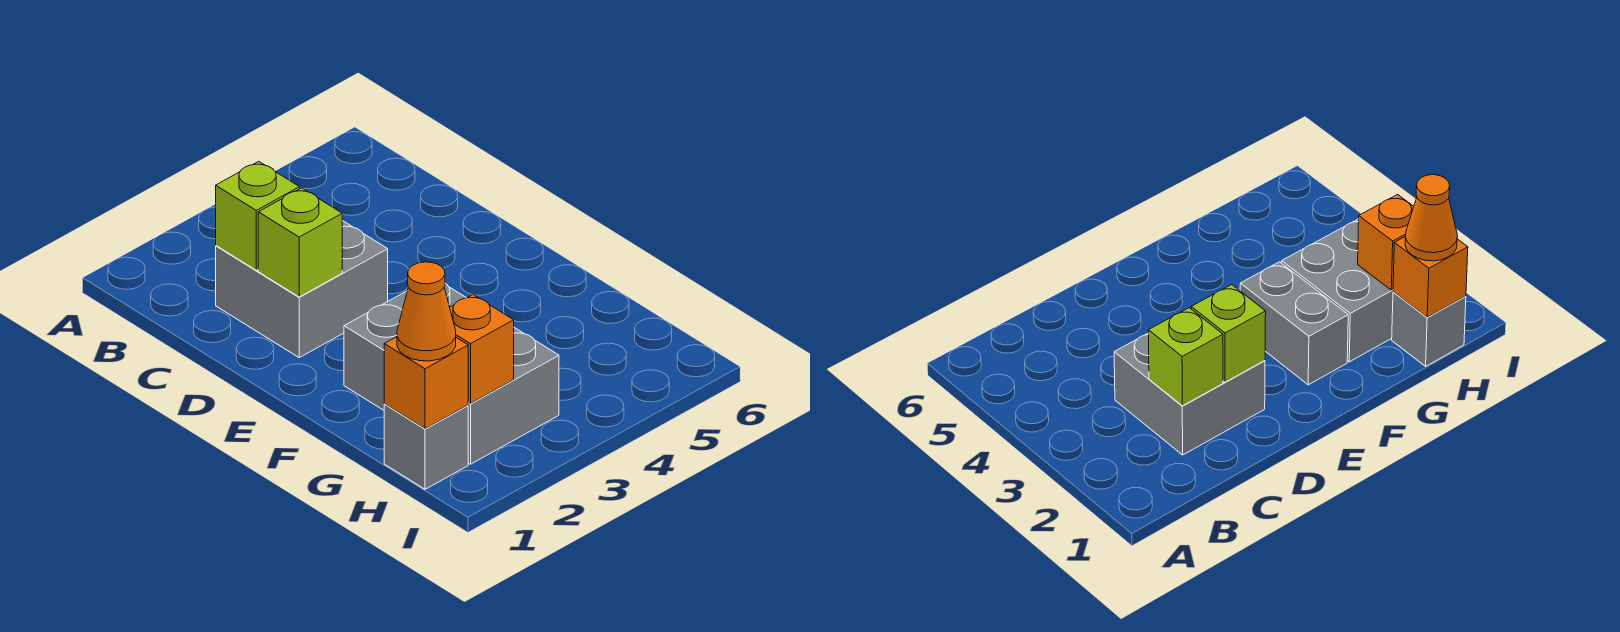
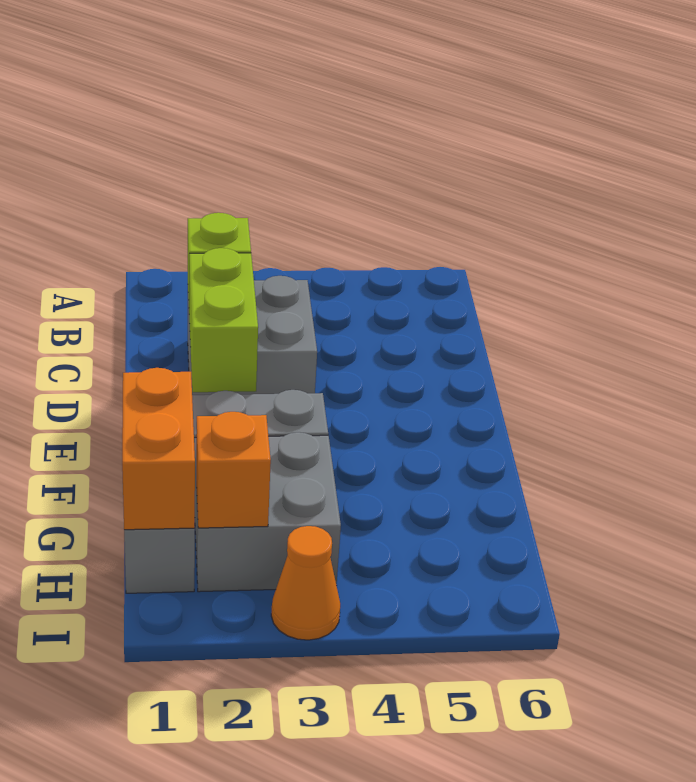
lime 1x1 brick [258,188,342,297] -> lime 1x2 brick [189,248,258,392]
orange 1x1 brick [384,337,468,429] -> orange 1x2 brick [122,368,195,530]
orange 1x1 cone [397,262,456,361] -> orange 1x1 cone moved to [271,526,340,640]

